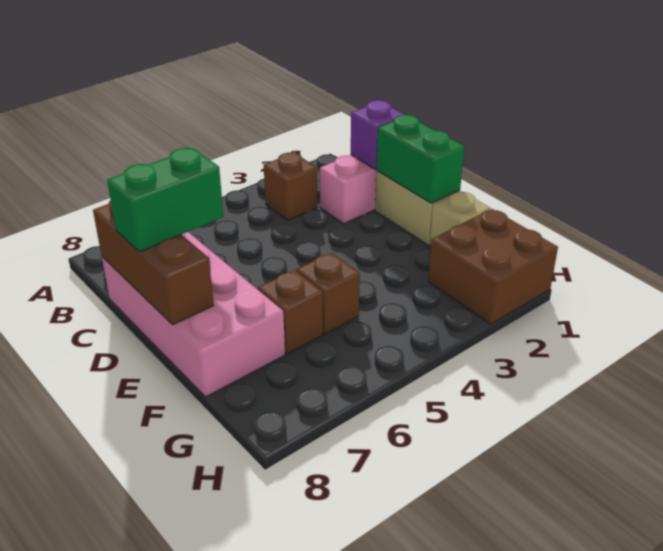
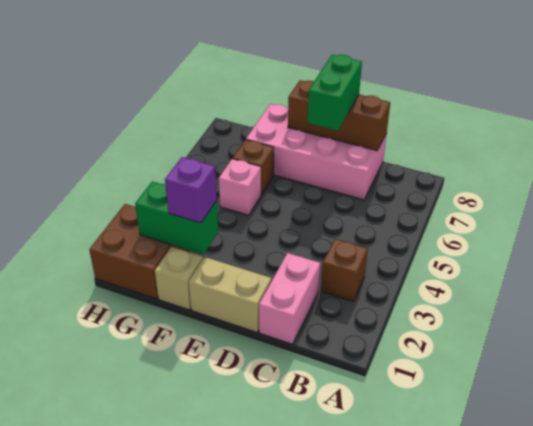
purple 1x1 brick [351,100,405,169] -> purple 1x1 brick moved to [165,157,217,223]
green 1x2 brick [377,115,464,203] -> green 1x2 brick moved to [135,182,218,254]
brown 1x1 brick [296,253,360,334] -> pink 1x1 brick [219,159,261,215]

